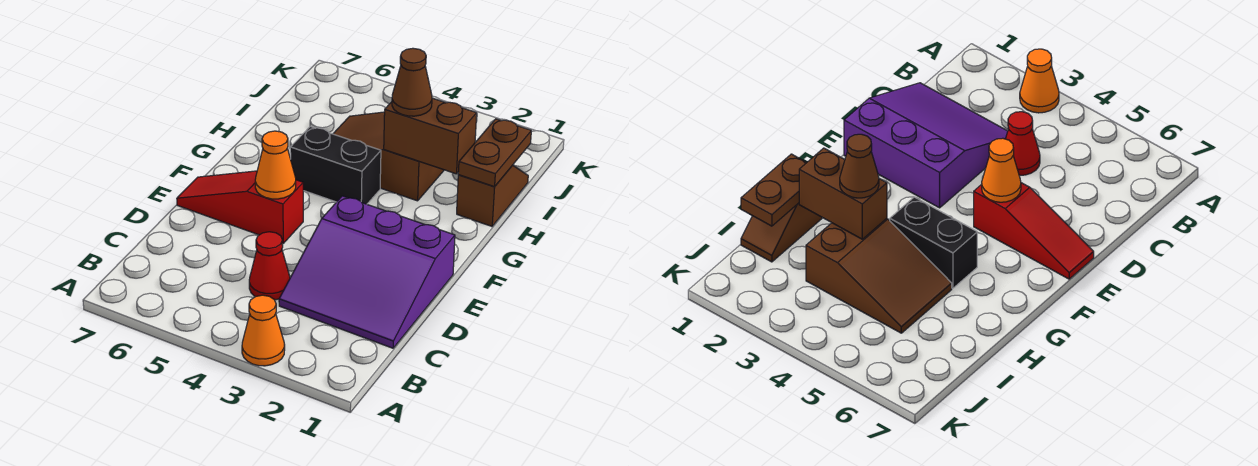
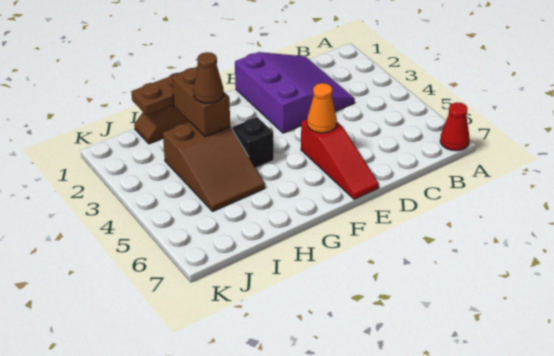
orange 1x1 cone [242,295,285,366] -> none
red 1x1 cone [249,232,290,300] -> red 1x1 cone moved to [440,103,470,151]
black 1x2 brick [290,127,381,204] -> black 1x1 brick [232,117,274,168]

